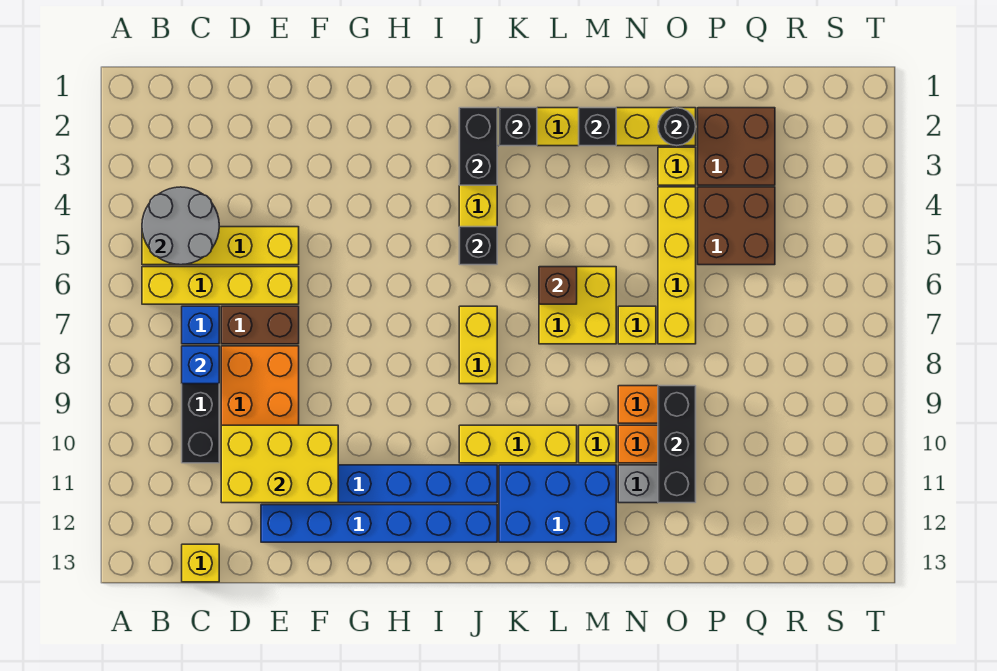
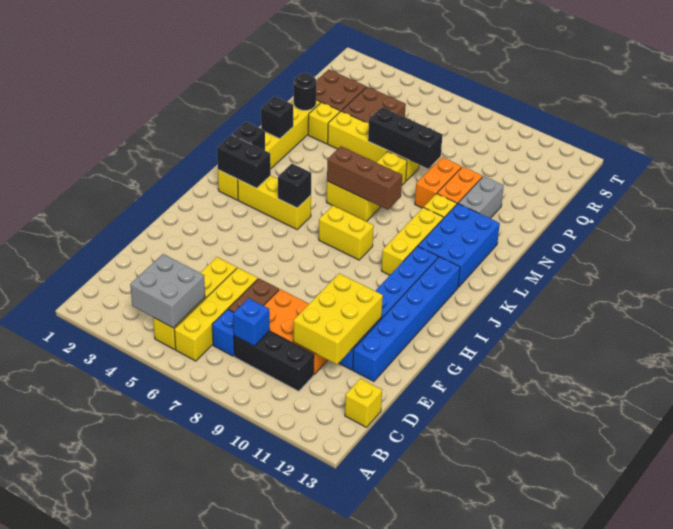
grey 2x2 round brick [142,187,219,265] -> grey 2x2 brick [130,254,205,328]
brown 1x1 brick [539,267,577,304] -> brown 1x3 brick [327,146,402,210]
black 1x3 brick [658,386,696,503] -> black 1x3 brick moved to [368,107,442,169]

